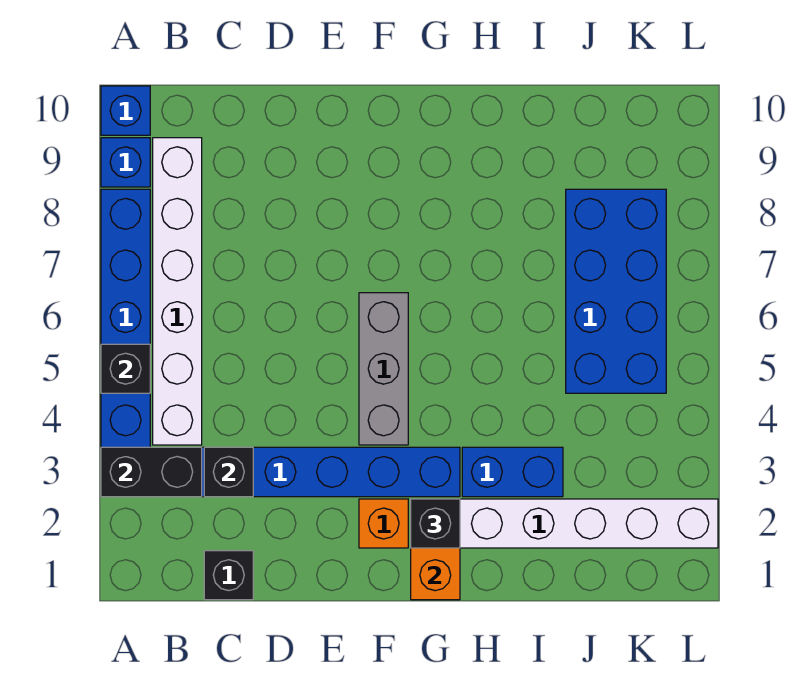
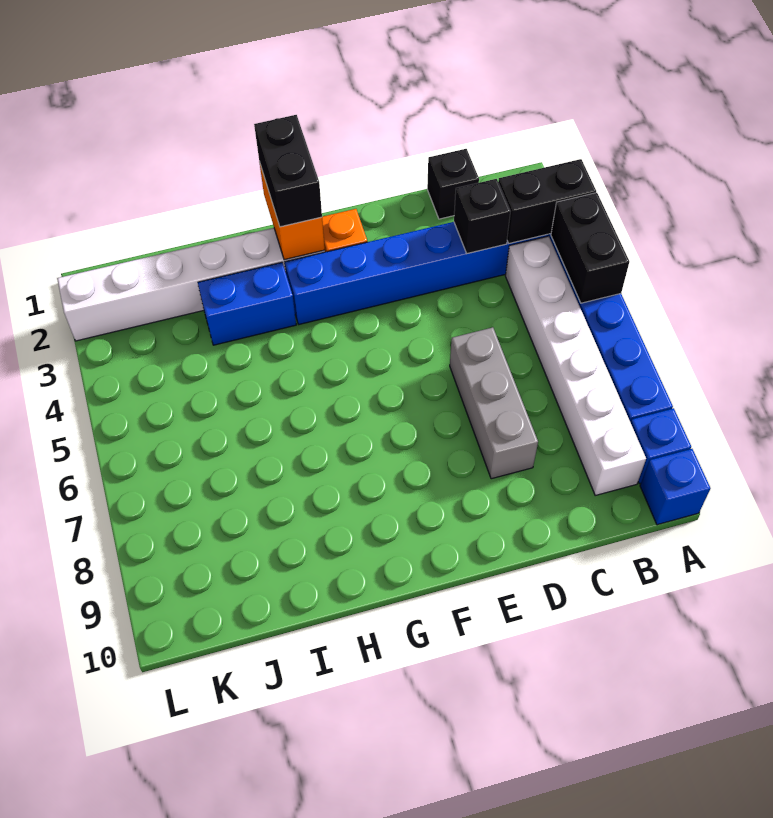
black 1x1 brick [101,344,150,393] -> black 1x2 brick [551,193,629,303]
grey 1x3 brick [359,293,408,445] -> grey 1x3 brick moved to [450,327,538,479]
black 1x1 brick [411,499,460,548] -> black 1x2 brick [254,115,322,227]
blue 2x4 brick [566,189,666,393] -> none

